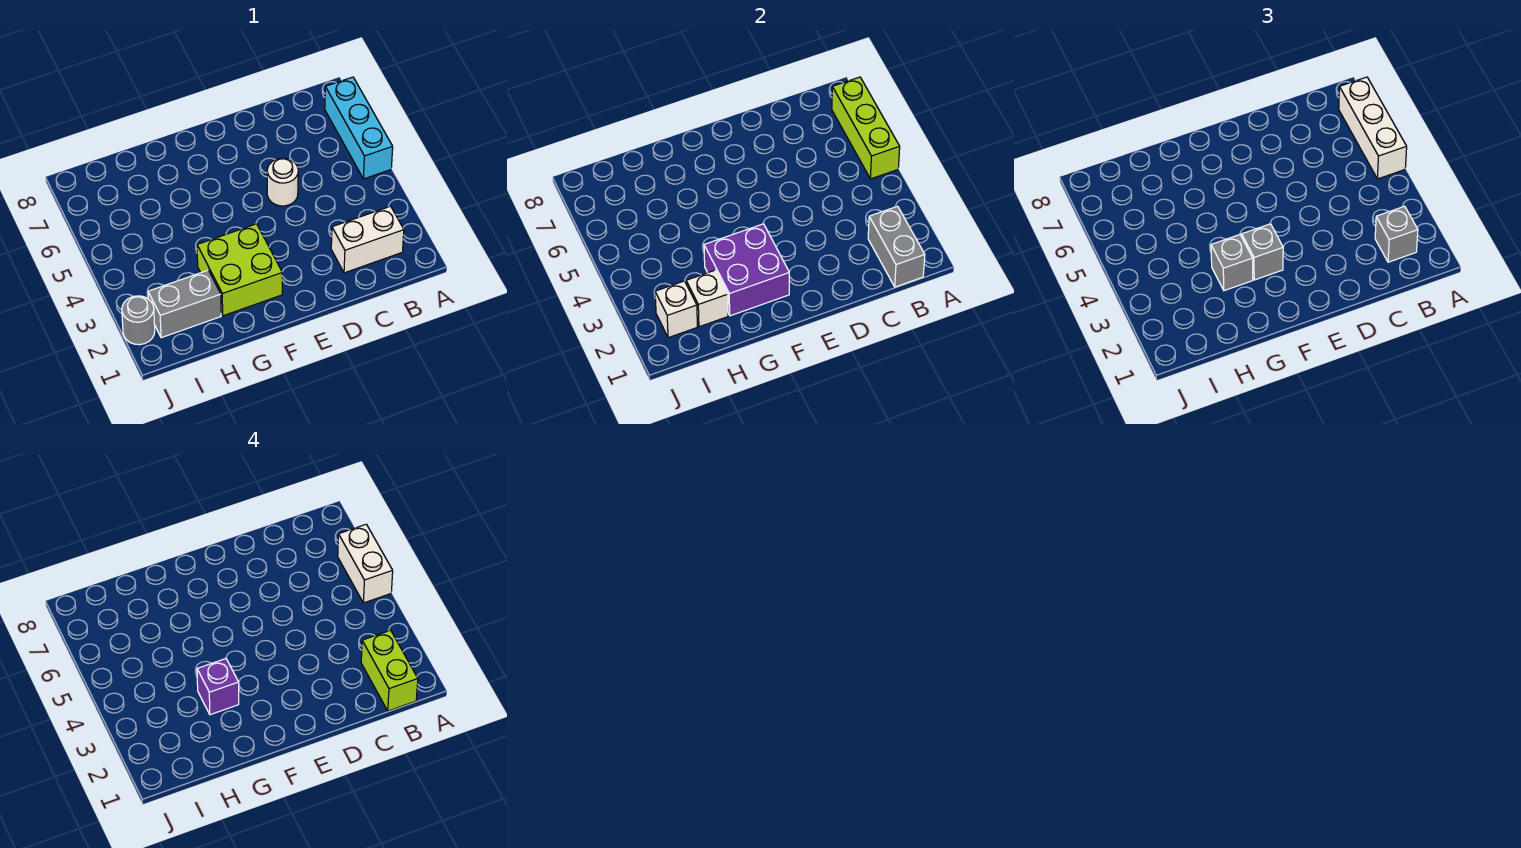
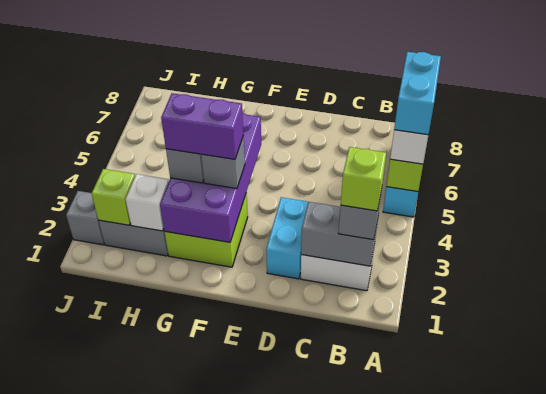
white 1x2 brick [338,524,393,603] -> cyan 1x2 brick [394,52,441,135]
grey 1x2 brick [868,206,925,287] -> grey 1x2 brick turned to [301,202,378,266]
lime 1x2 brick [361,630,418,711] -> lime 1x1 brick [341,147,386,211]
none -> cyan 1x2 brick [266,197,308,279]
white 1x1 round brick [267,158,298,206] -> none
purple 2x2 brick [704,224,789,316] -> purple 2x4 brick [160,113,261,242]
purple 1x1 brick [197,659,239,715] -> purple 1x2 brick [161,93,243,159]
white 1x1 brick [655,281,697,338] -> lime 1x1 brick [91,169,135,225]
grey 1x1 round brick [122,296,155,345] -> grey 1x1 brick [66,191,104,245]

